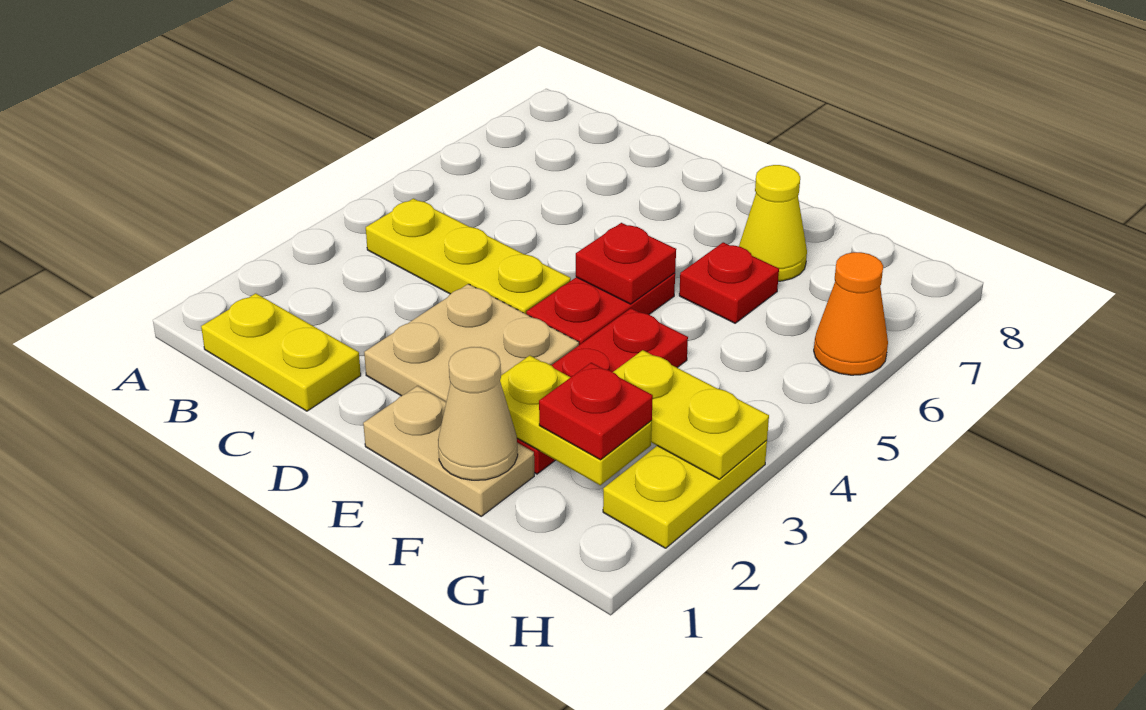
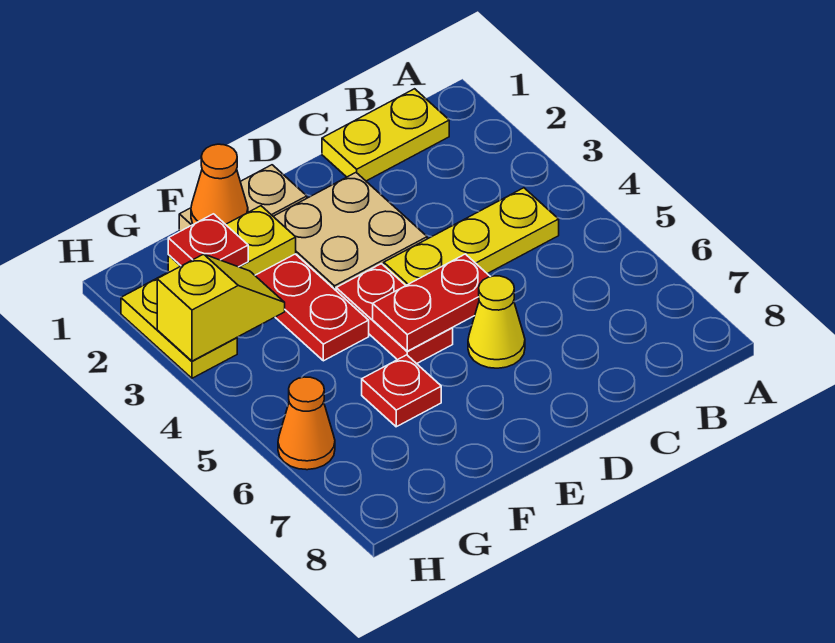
red 1x1 plate [576,223,676,304] -> red 1x2 plate [373,254,490,351]
tan 1x1 cone [438,347,518,480] -> orange 1x1 cone [191,144,248,224]
yellow 1x1 cone [739,165,807,281] -> yellow 1x1 cone moved to [468,276,525,368]
yellow 1x2 plate [613,350,769,479] -> yellow 1x2 slope [157,254,285,361]

